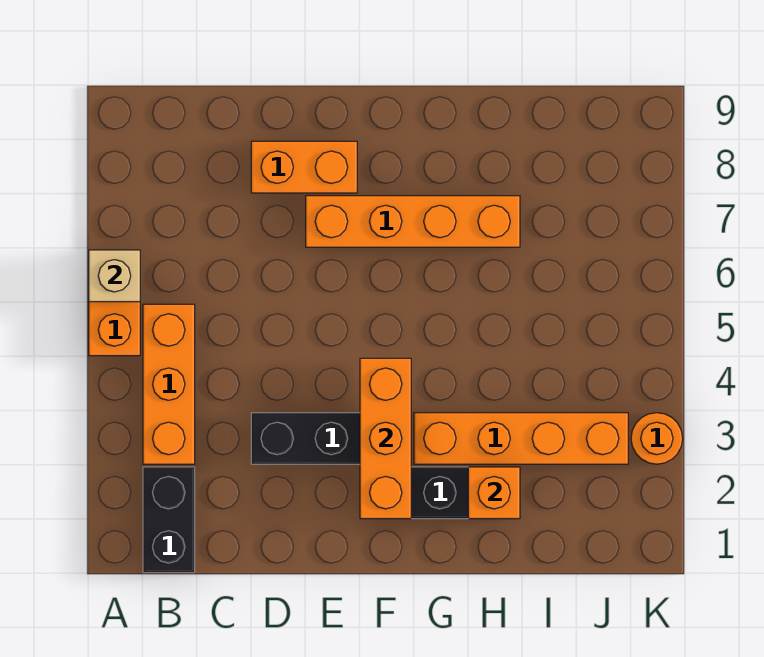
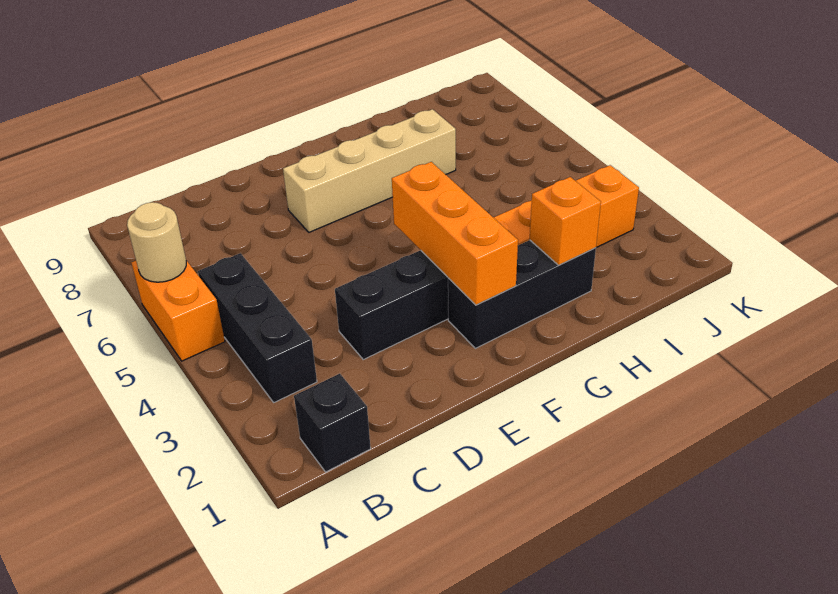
tan 1x1 brick [89,250,140,302] -> tan 1x1 round brick [127,202,186,282]
black 1x2 brick [143,467,195,573] -> black 1x1 brick [294,374,371,472]
orange 1x3 brick [143,304,195,464] -> black 1x3 brick [198,253,317,402]
orange 1x2 brick [251,141,357,193] -> none
orange 1x4 brick [306,196,520,247] -> tan 1x4 brick [283,109,456,232]
orange 1x1 round brick [631,413,683,464] -> none

